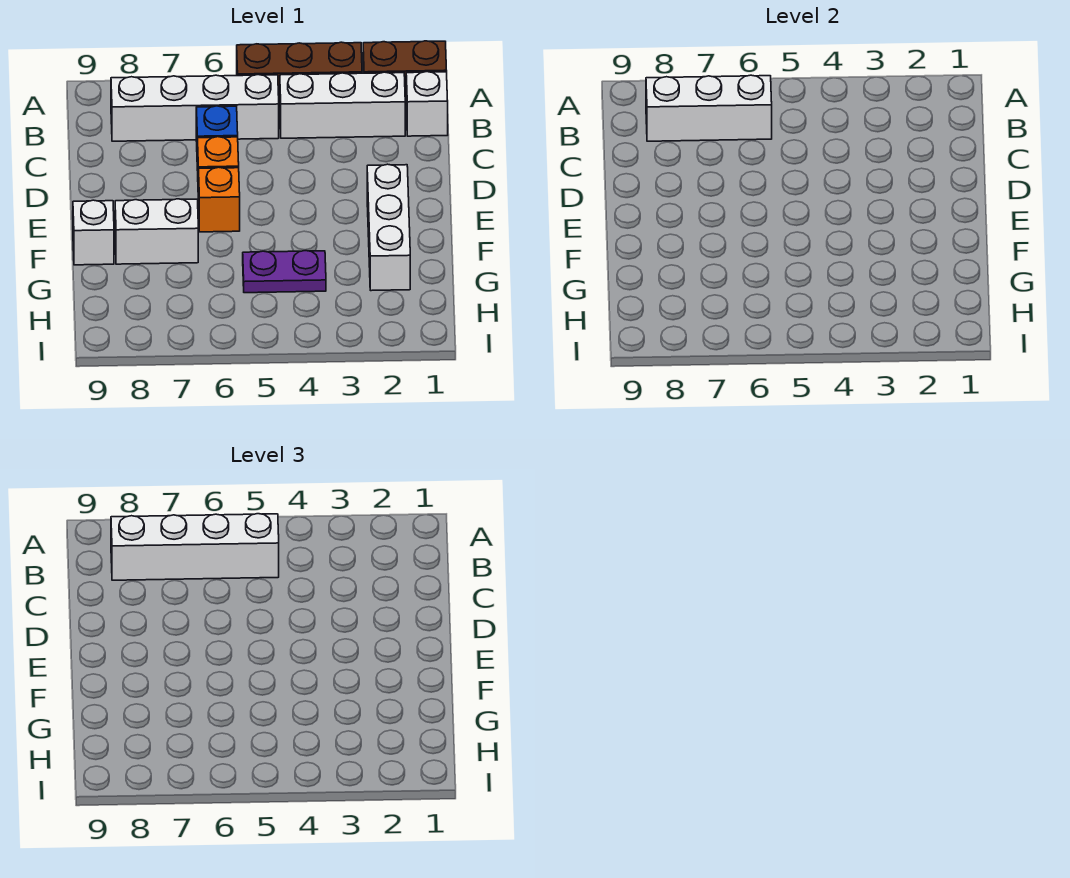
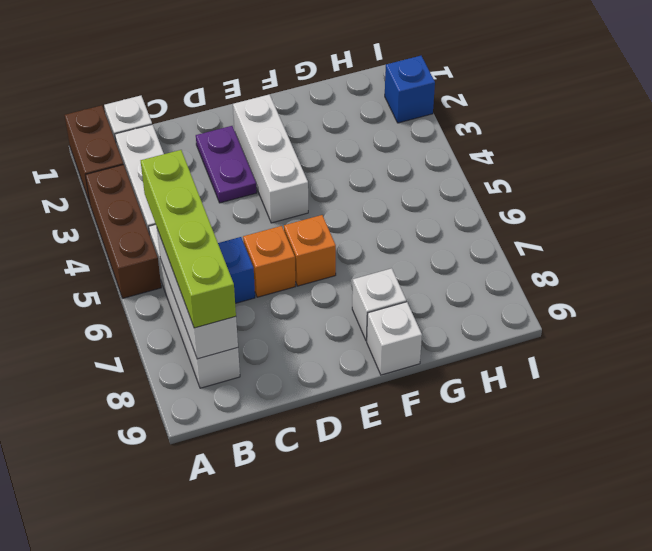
white 1x4 brick [111,514,279,580] -> lime 1x4 brick [141,150,236,328]
white 1x3 brick [367,164,410,291] -> white 1x3 brick turned to [233,94,308,223]
white 1x2 brick [115,199,198,264] -> white 1x1 brick [352,268,406,341]
purple 1x2 plate [243,251,326,293] -> purple 1x2 plate moved to [196,126,257,203]
none -> blue 1x1 brick [385,56,435,123]

